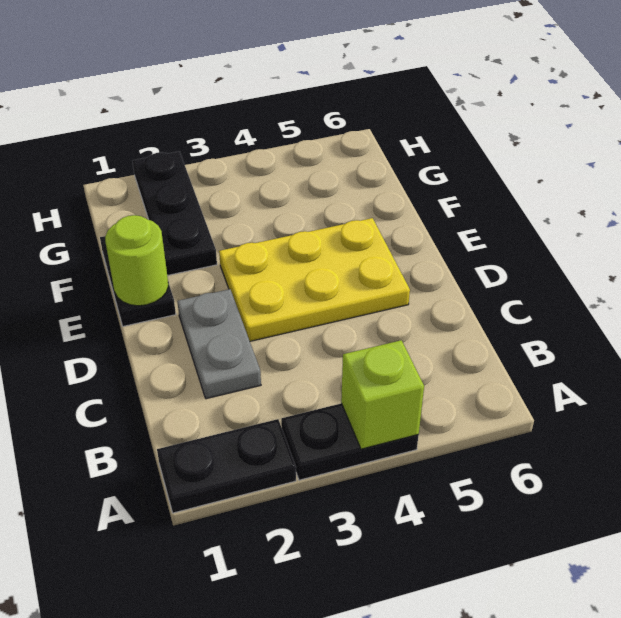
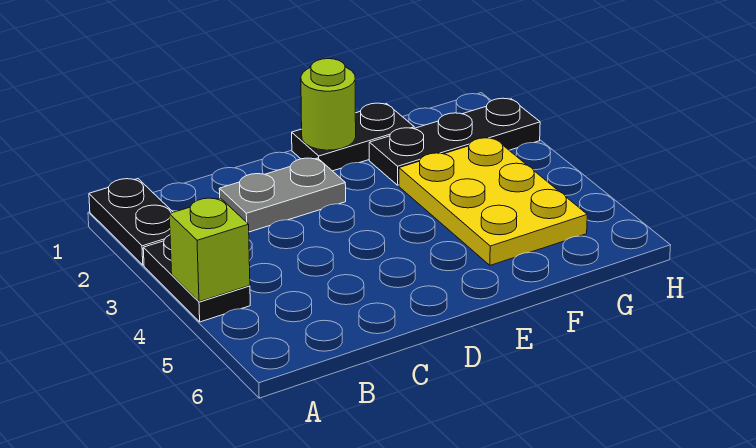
yellow 2x3 plate [219,218,410,341] -> yellow 2x3 plate moved to [399,138,587,265]

